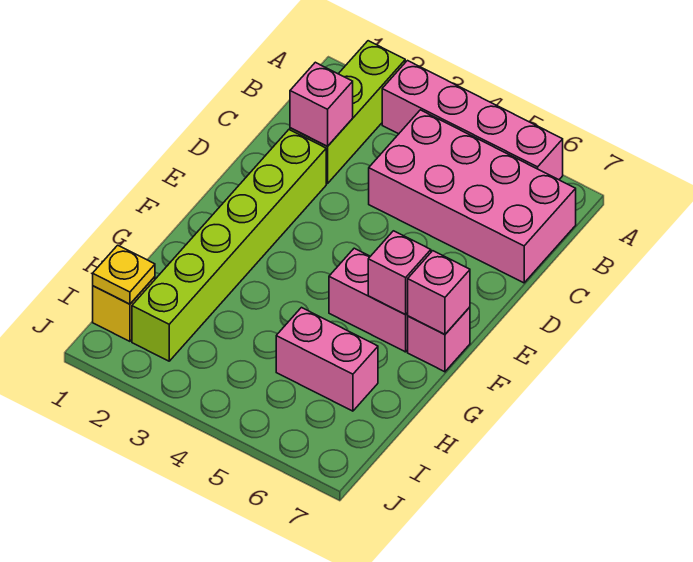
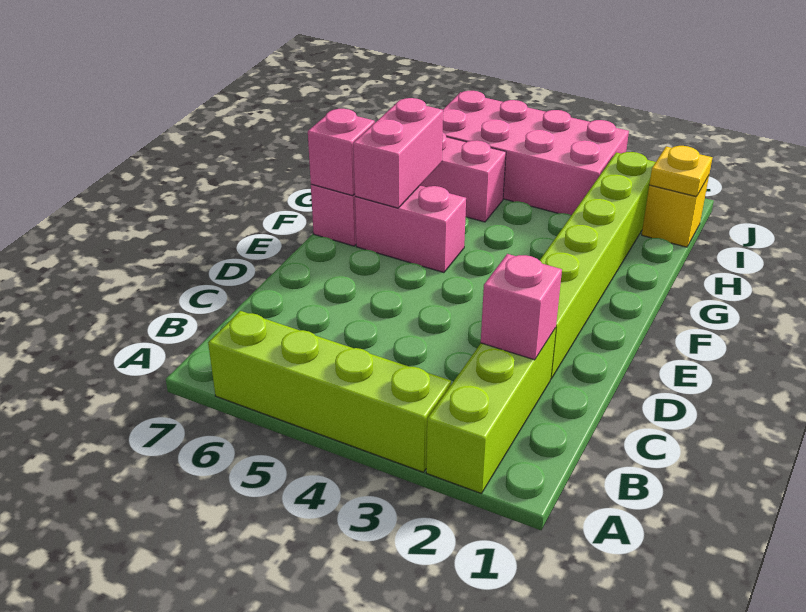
pink 1x4 brick [382,61,563,180] -> lime 1x4 brick [208,311,451,472]
pink 2x4 brick [369,110,576,283] -> pink 2x4 brick moved to [443,91,629,215]
pink 1x1 brick [368,231,431,315] -> pink 1x2 brick [353,98,443,208]

